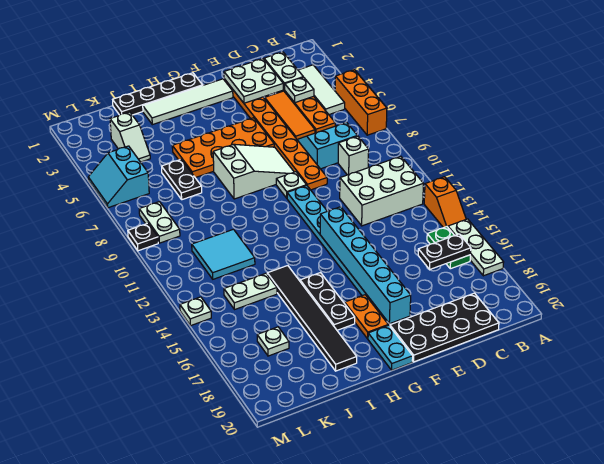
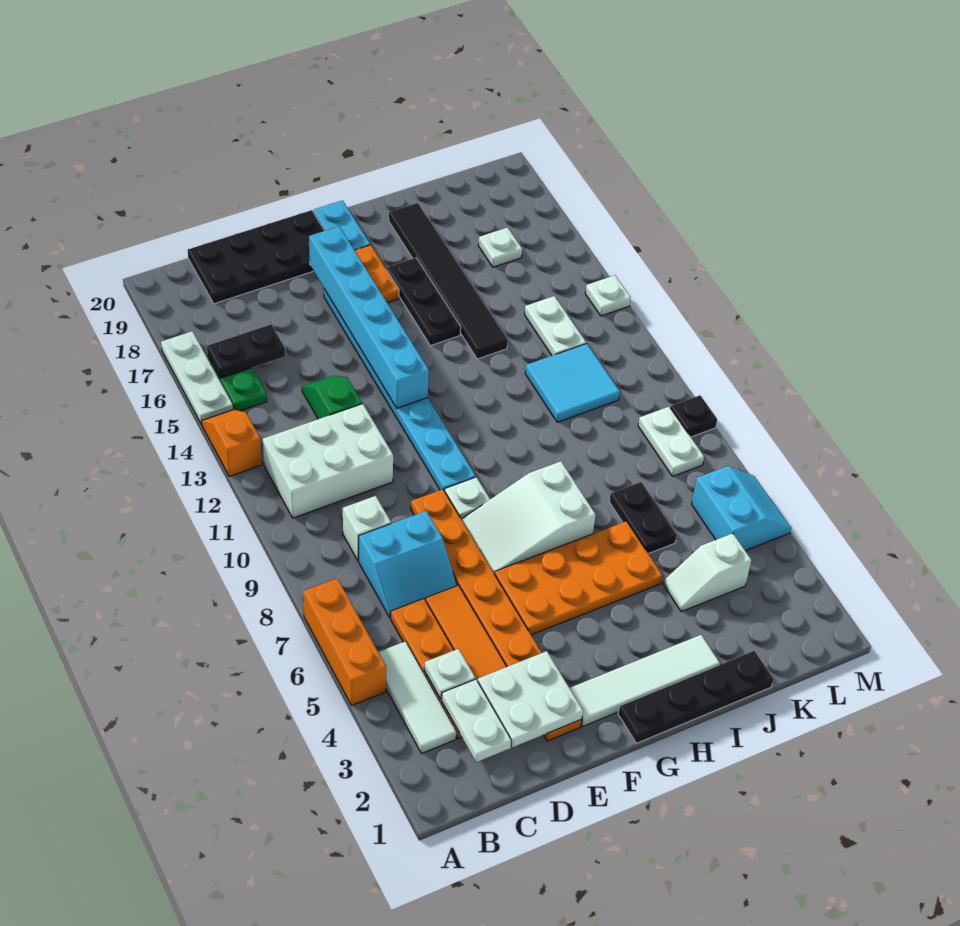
none -> green 1x2 slope [302,376,362,419]
white 1x2 plate [224,273,277,310] -> white 1x2 plate turned to [525,296,586,356]
white 1x2 slope [110,112,150,162] -> white 1x2 slope turned to [663,533,751,612]

